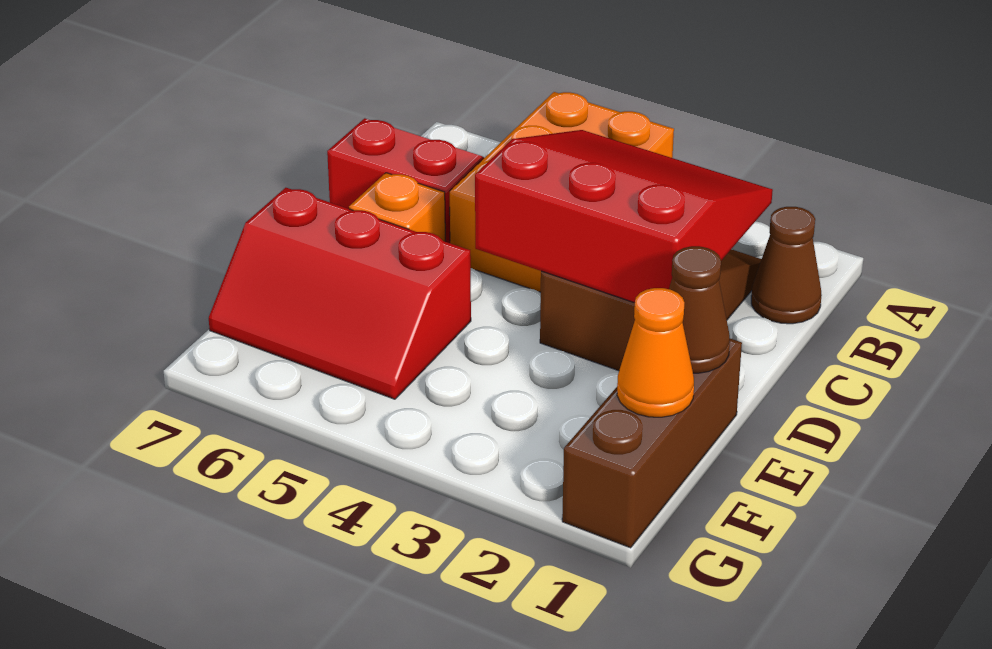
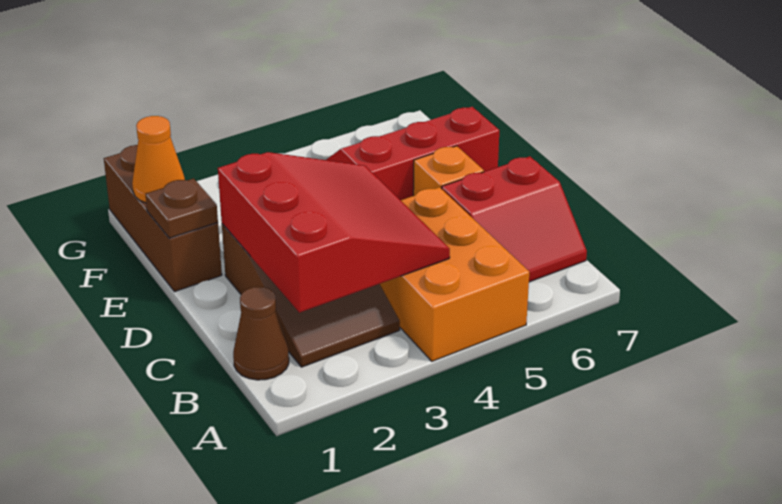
red 3x3 slope [475,130,773,303] -> red 3x3 slope turned to [218,152,450,313]
brown 1x1 cone [669,246,730,373] -> brown 1x1 plate [145,178,218,238]

